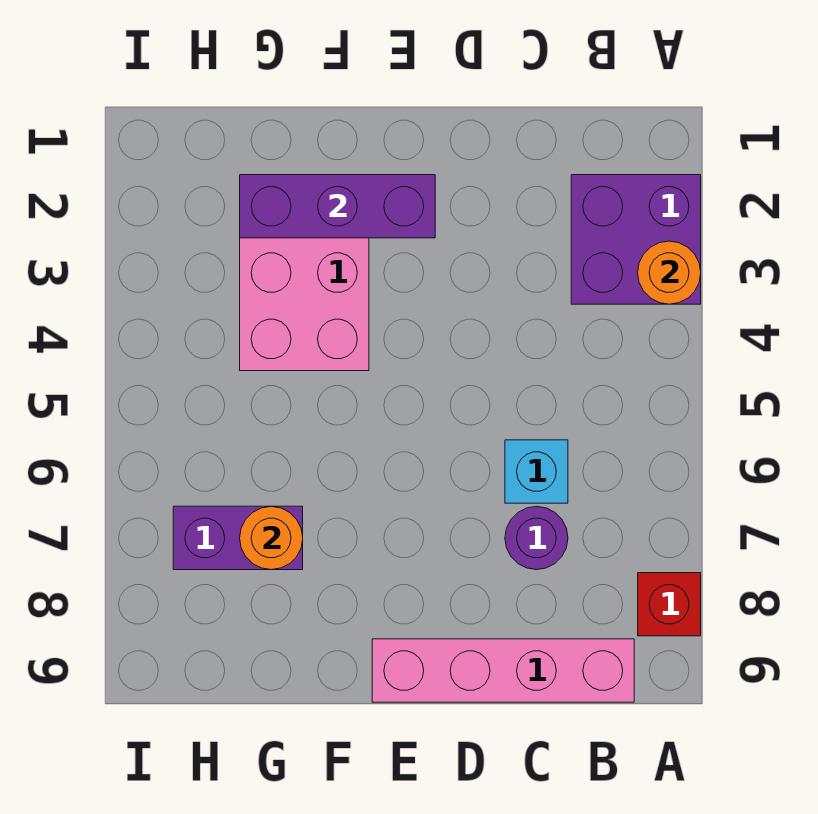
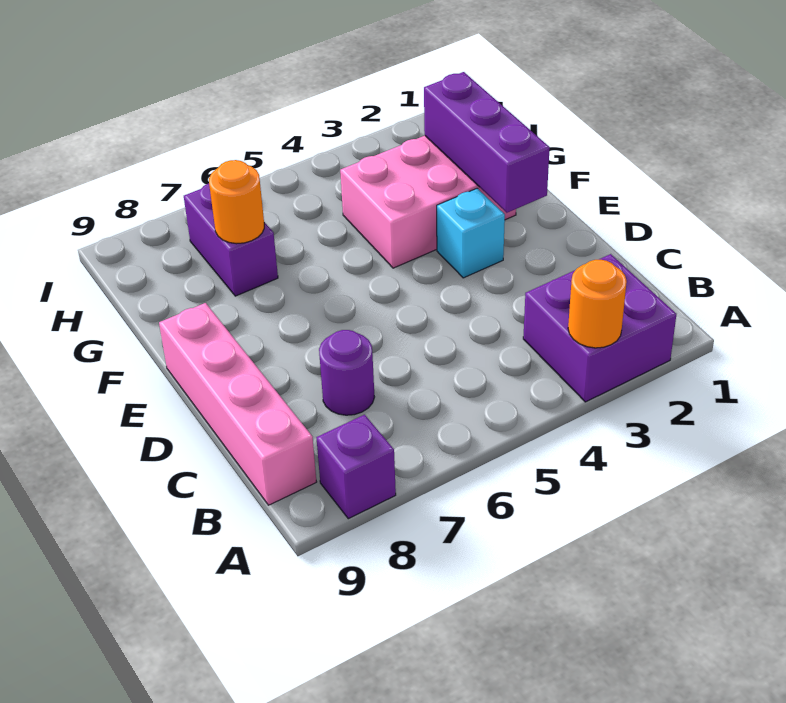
red 1x1 brick [638,573,701,636] -> purple 1x1 brick [316,415,396,519]
cyan 1x1 brick [505,440,568,503] -> cyan 1x1 brick moved to [437,188,505,278]

